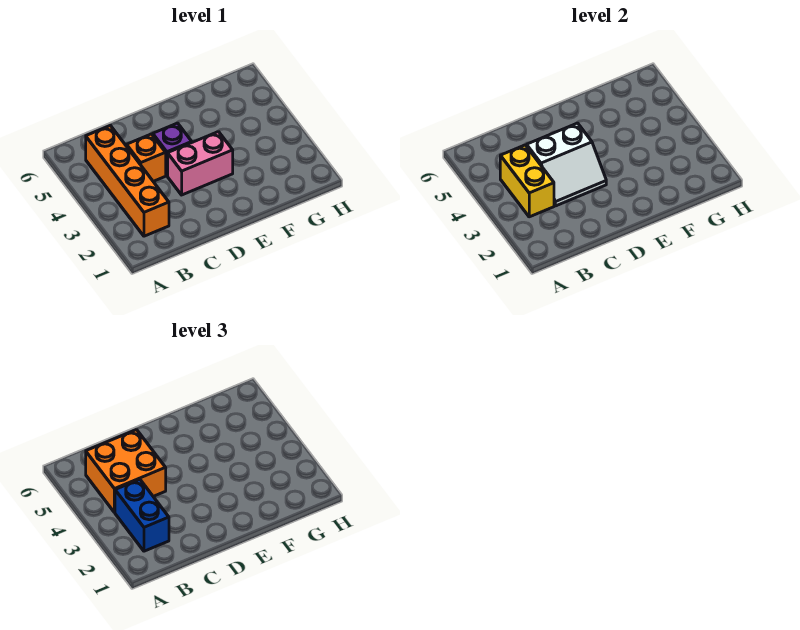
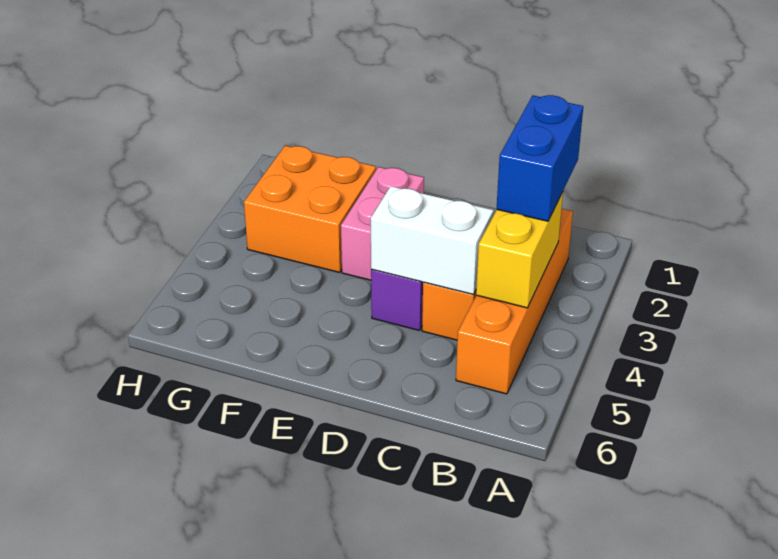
orange 2x2 brick [86,430,166,513] -> orange 2x2 brick moved to [244,146,376,272]
pink 1x2 brick [168,132,233,195] -> pink 1x2 brick turned to [341,167,424,280]

